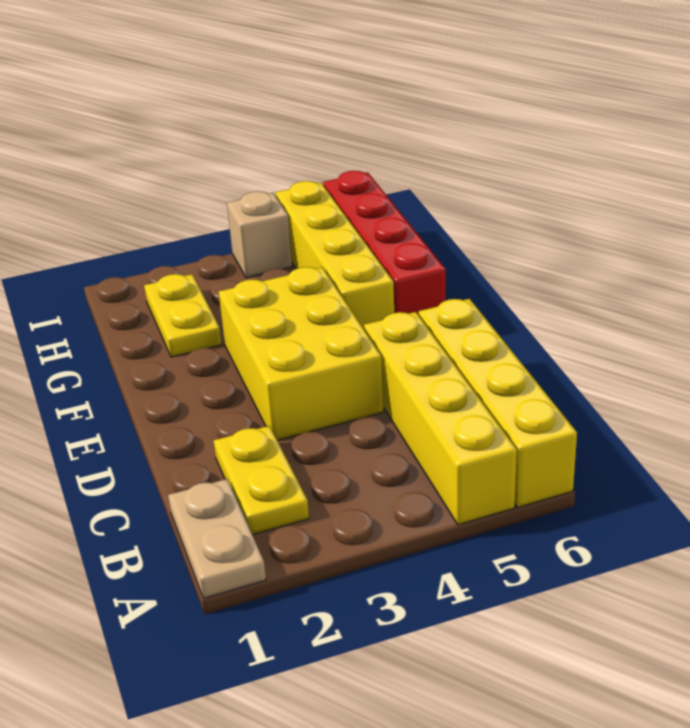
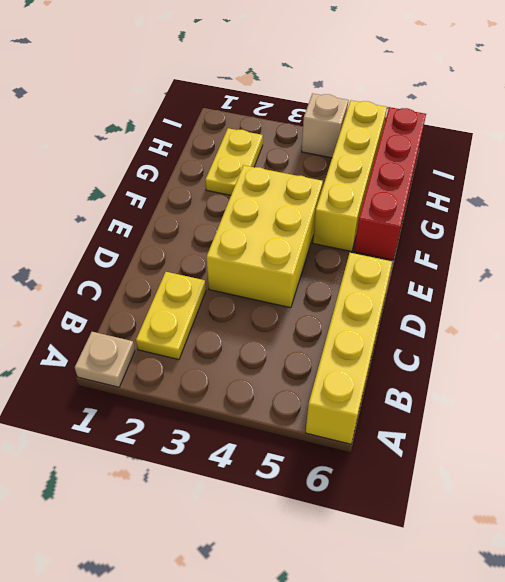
tan 1x2 plate [168,479,266,598] -> tan 1x1 plate [75,332,135,387]
yellow 1x4 brick [364,312,517,525] -> none

